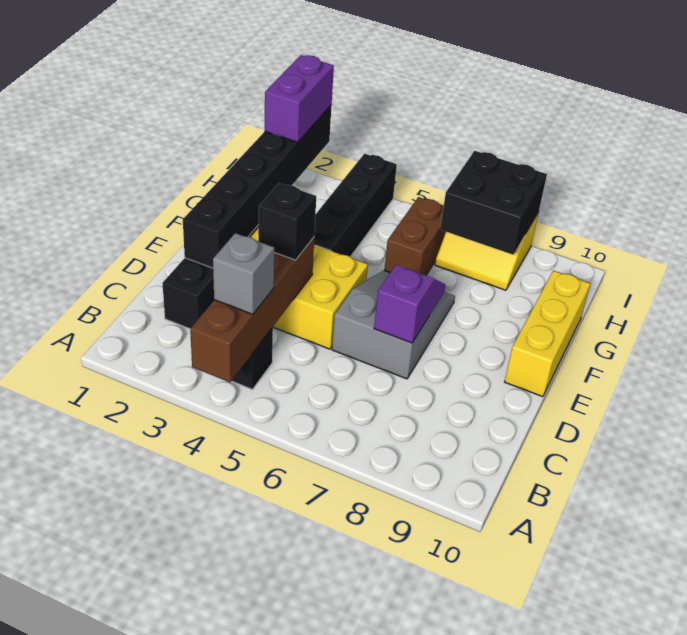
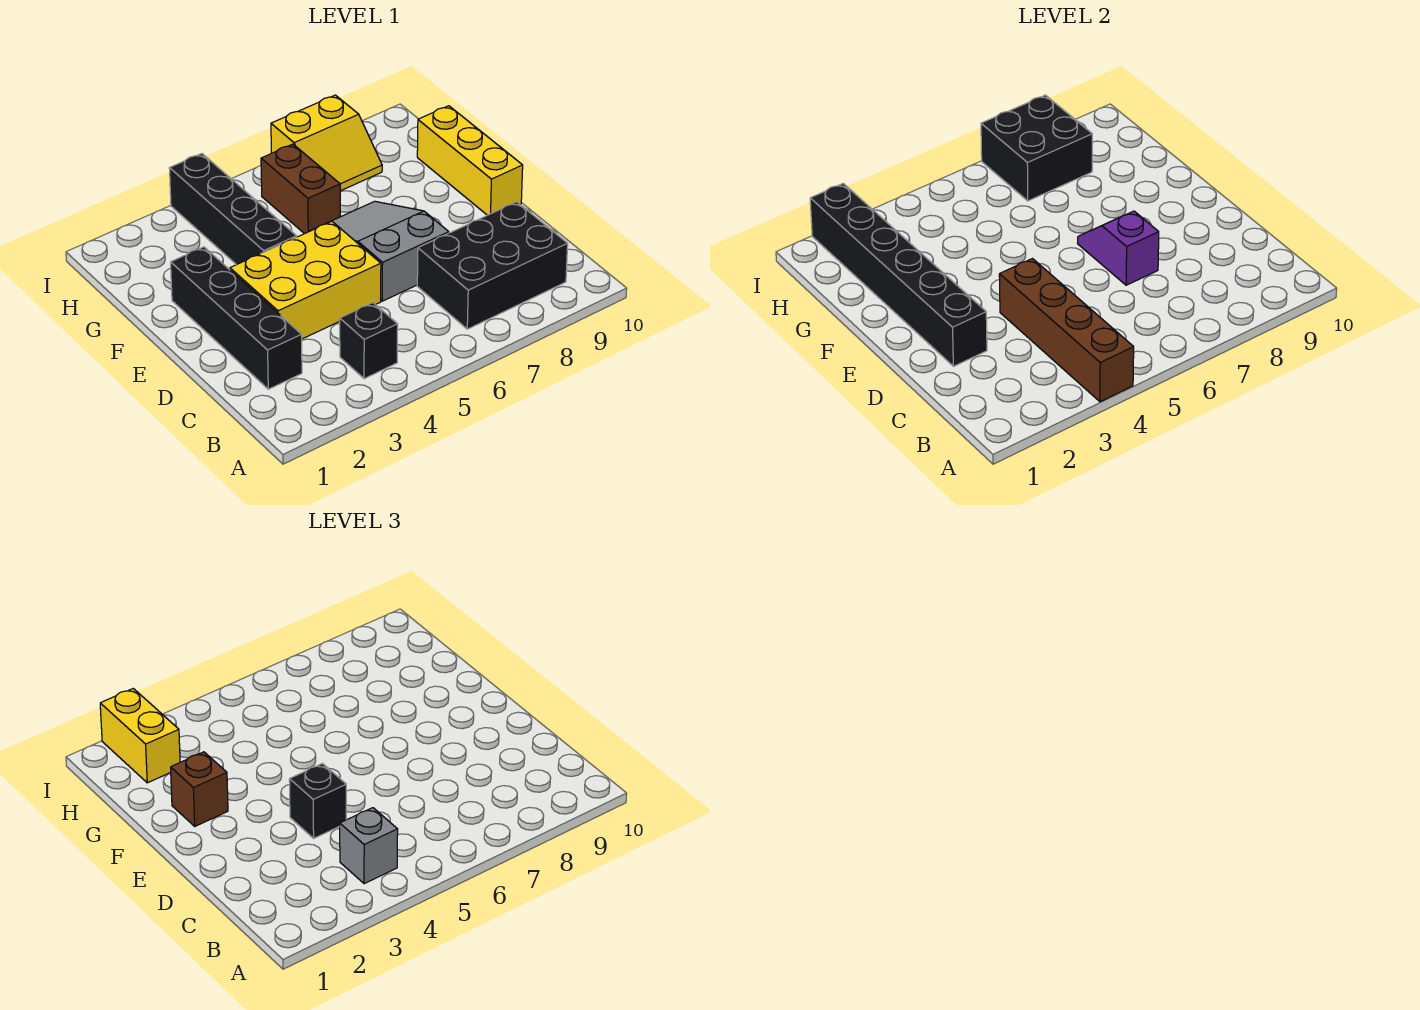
none -> black 2x3 brick [417,202,568,329]
none -> brown 1x1 brick [171,752,228,826]
purple 1x2 brick [265,55,334,142] -> yellow 1x2 brick [100,689,180,783]

